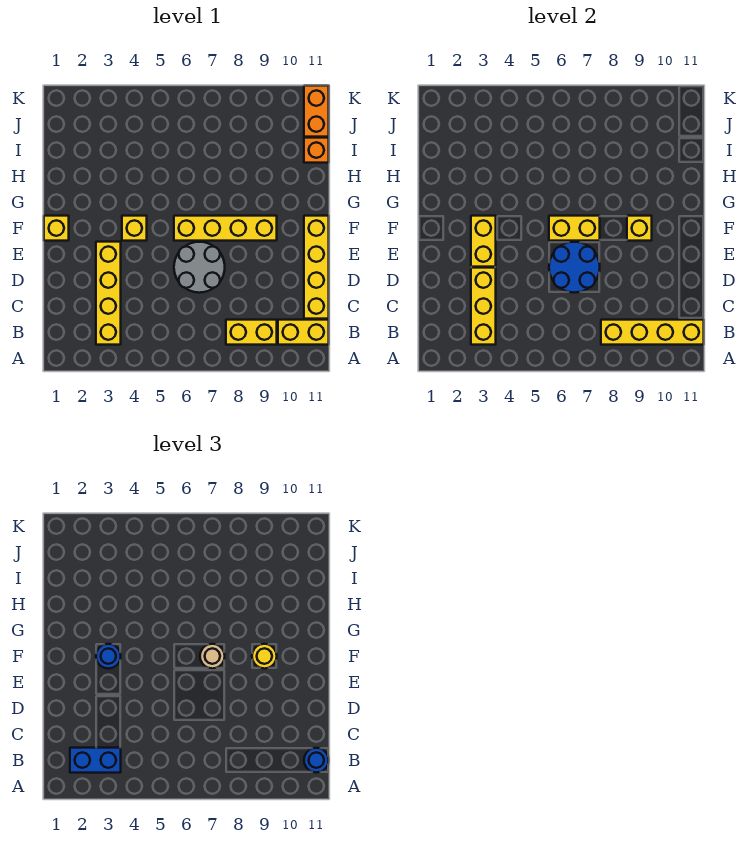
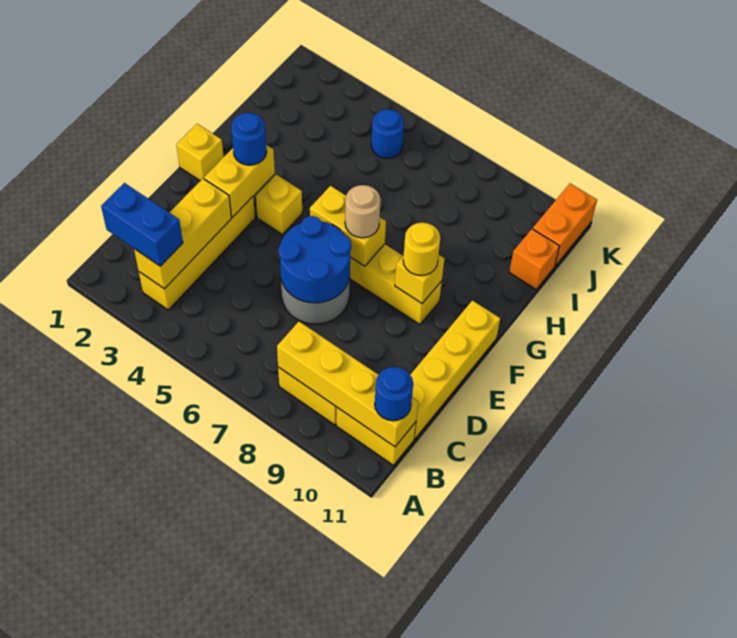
none -> blue 1x1 round brick [371,109,404,158]

